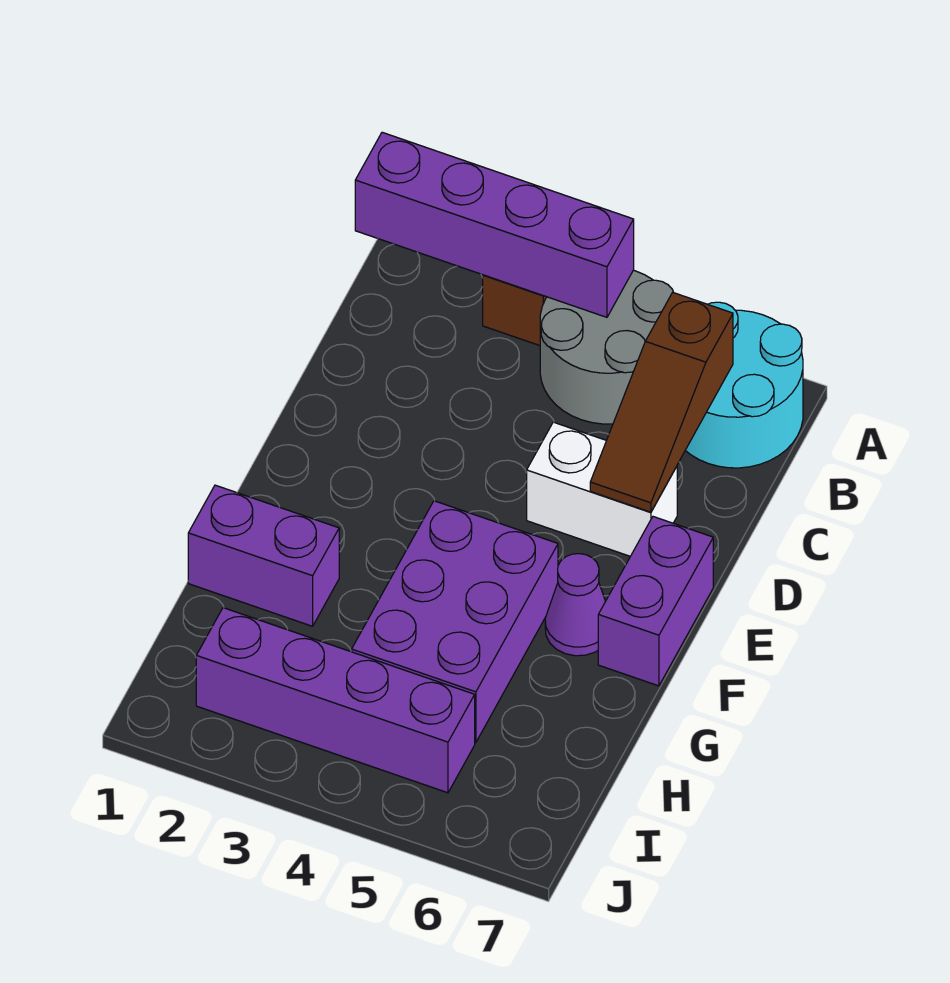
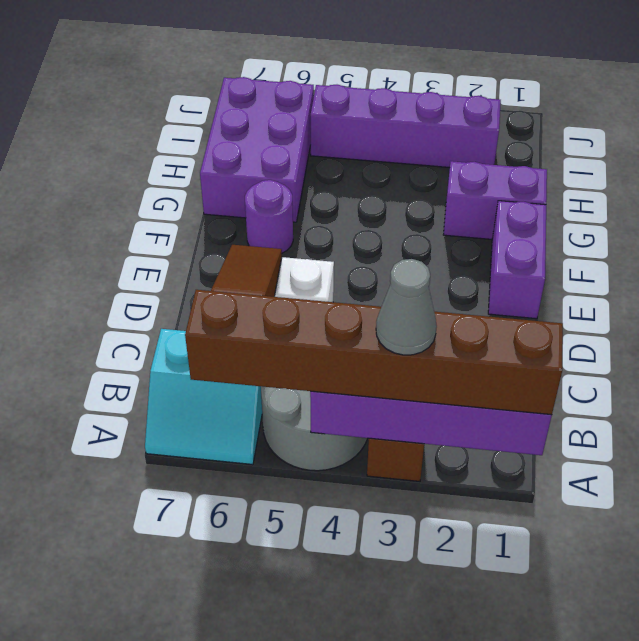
none -> brown 1x6 brick [185,290,563,415]
none -> grey 1x1 cone [376,259,437,355]
cyan 2x2 round brick [685,302,803,468] -> cyan 2x2 slope [145,329,262,465]
purple 1x2 brick [598,517,713,686] -> purple 1x2 brick moved to [488,201,546,319]
purple 2x3 brick [352,501,558,743] -> purple 2x3 brick moved to [200,77,314,222]
purple 1x1 cone [545,554,606,656] -> purple 1x1 round brick [245,180,293,253]

